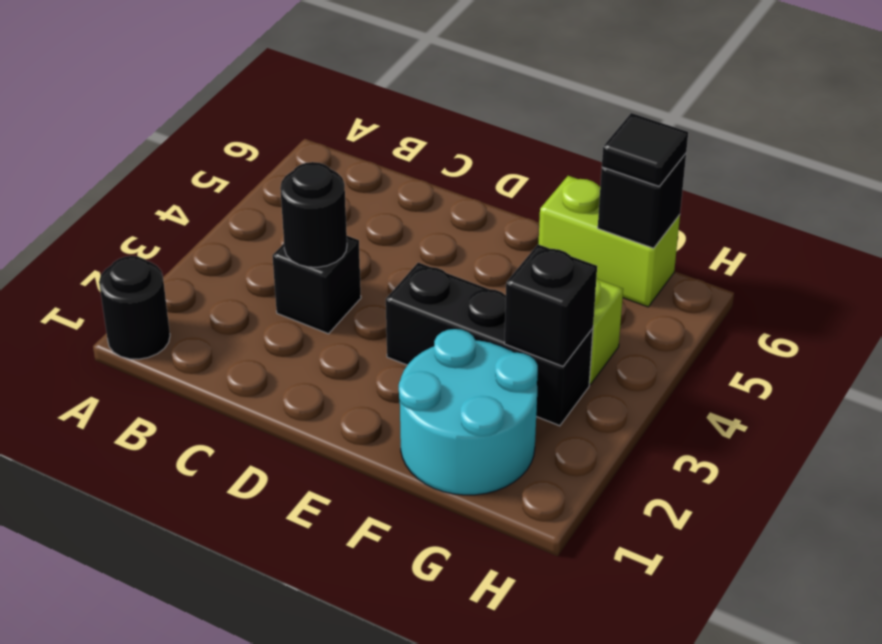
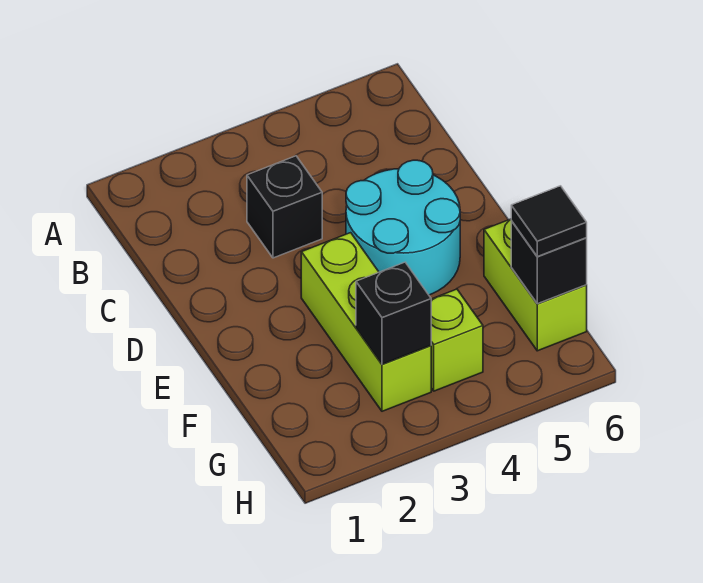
black 1x1 round brick [99,256,170,359] -> none
black 1x1 round brick [280,162,347,267] -> none
black 1x3 brick [386,263,593,426] -> lime 1x3 brick [301,233,431,411]
cyan 2x2 round brick [399,329,538,495] -> cyan 2x2 round brick moved to [346,160,460,295]

